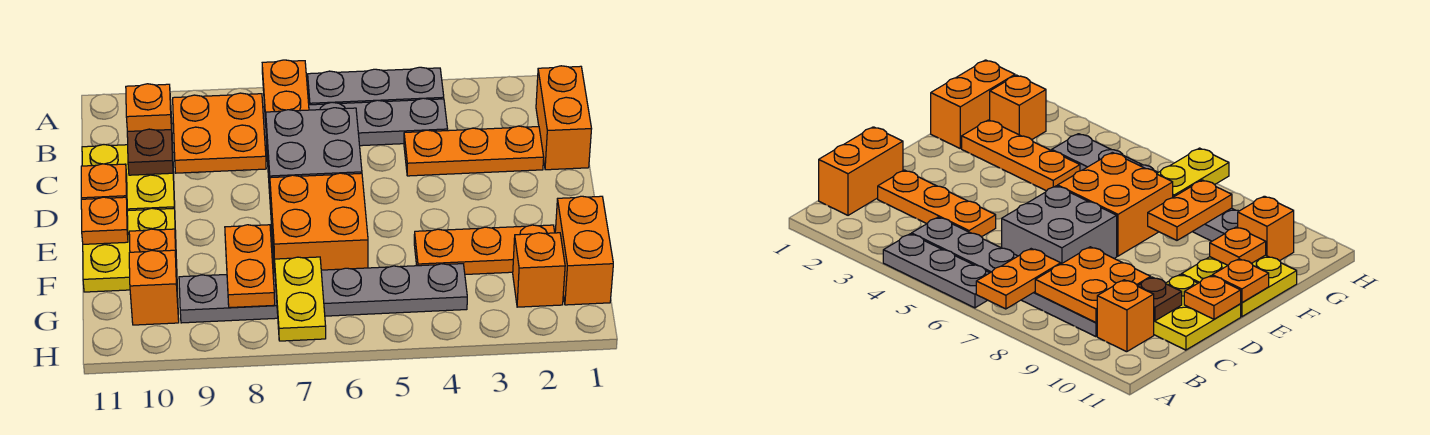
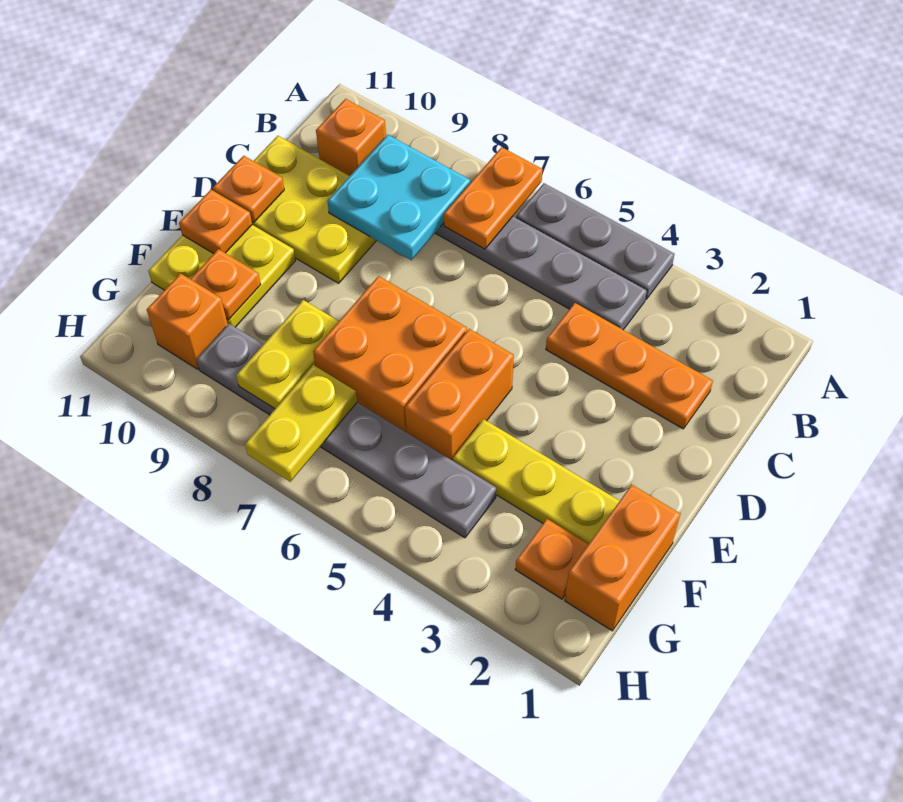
orange 1x2 brick [536,66,591,170] -> orange 1x2 brick moved to [405,329,514,461]
orange 2x2 plate [173,93,266,173] -> cyan 2x2 plate [327,135,470,260]
grey 2x2 brick [266,108,362,209] -> none
yellow 2x2 plate [82,145,175,211] -> yellow 2x3 plate [252,136,376,283]
brown 1x1 plate [127,129,173,175] -> none
orange 1x3 plate [414,225,555,275] -> yellow 1x3 plate [453,419,619,544]
orange 1x2 plate [225,225,275,308] -> yellow 1x2 plate [236,300,339,409]
orange 1x1 brick [513,233,565,307] -> orange 1x1 plate [515,519,589,599]

